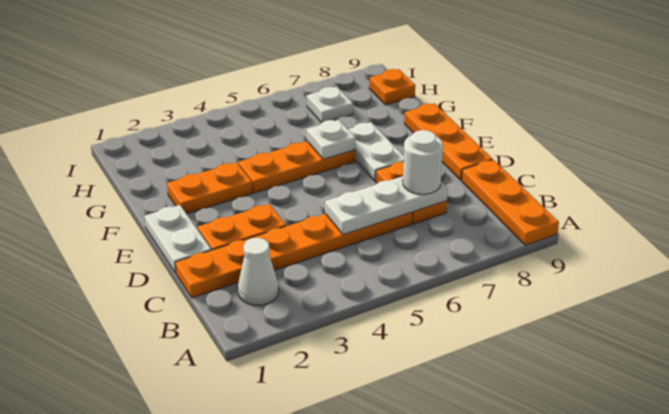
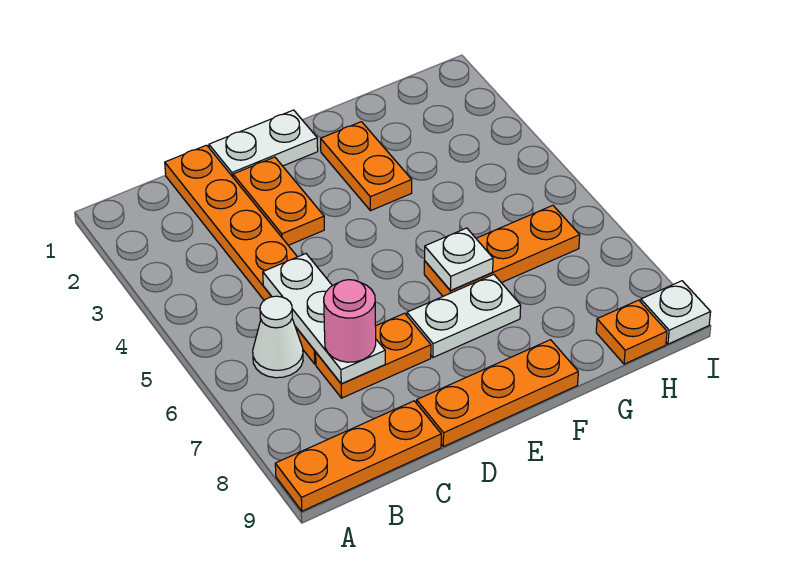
white 1x1 cone [238,238,279,305] -> white 1x1 cone moved to [253,296,303,378]
white 1x1 round brick [403,130,443,194] -> pink 1x1 round brick [324,280,376,362]
orange 1x3 plate [238,141,355,193] -> orange 1x3 plate turned to [424,205,580,296]
white 1x1 plate [307,87,353,123] -> white 1x1 plate moved to [641,281,711,344]

